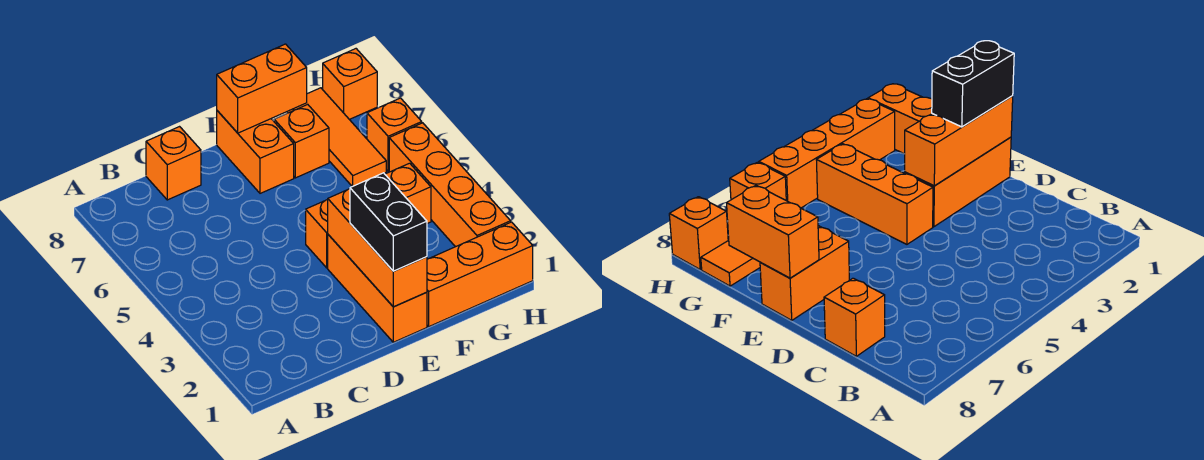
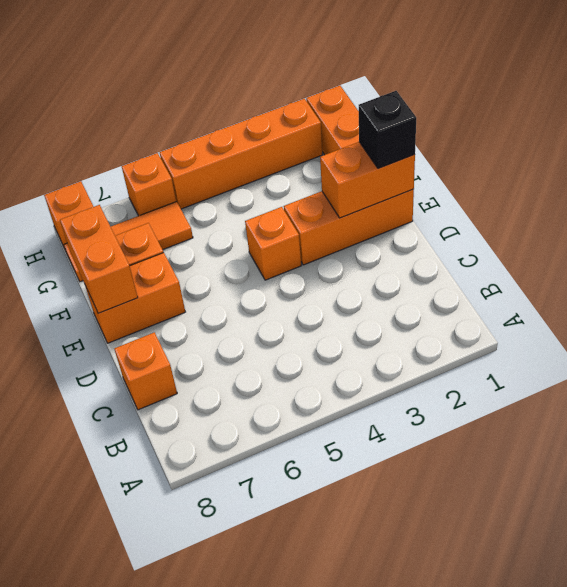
orange 1x3 brick [328,189,427,307] -> orange 1x2 brick [320,142,415,218]
black 1x2 brick [350,173,427,271] -> black 1x1 brick [359,91,416,169]
orange 1x3 brick [306,163,431,268] -> orange 1x1 brick [245,207,301,280]

